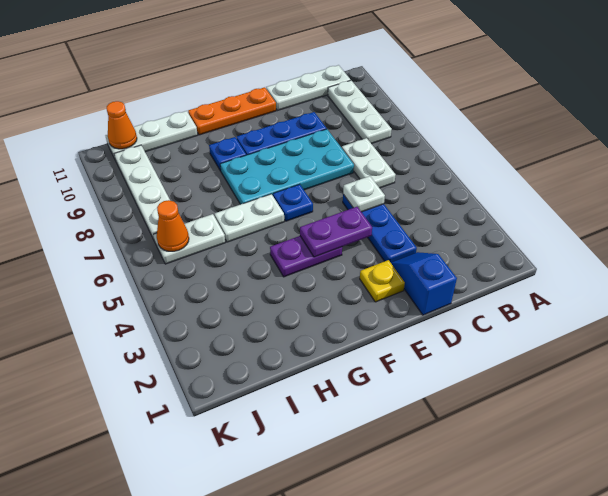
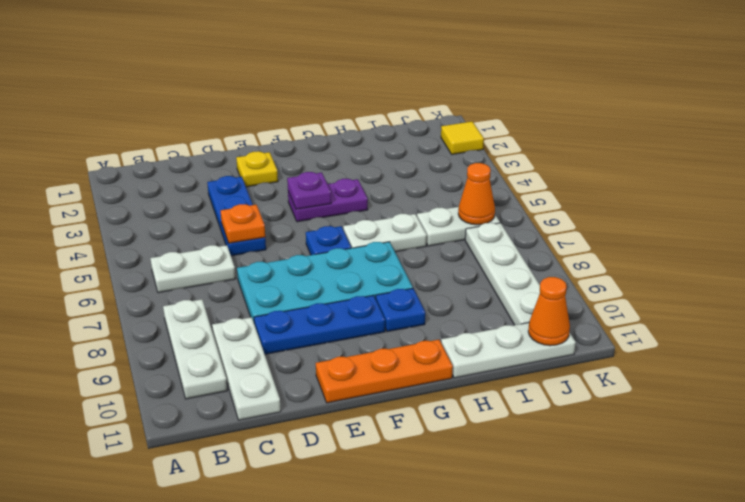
white 1x3 plate [266,65,350,111] -> white 1x3 plate turned to [212,317,281,420]
white 1x2 plate [342,138,395,188] -> white 1x2 plate turned to [150,245,236,293]
blue 1x2 slope [391,252,457,315] -> none
white 1x1 plate [343,176,385,212] -> orange 1x1 plate [221,204,265,243]
purple 1x2 plate [300,207,372,257] -> purple 1x1 plate [287,172,331,209]
none -> yellow 1x1 tile [441,121,484,154]

